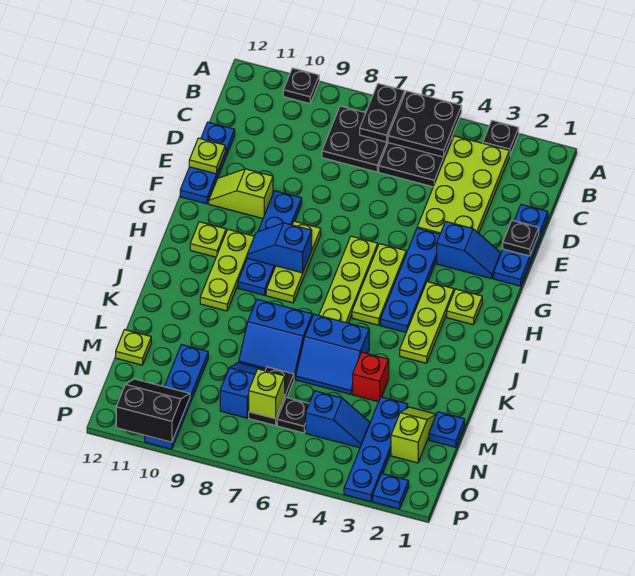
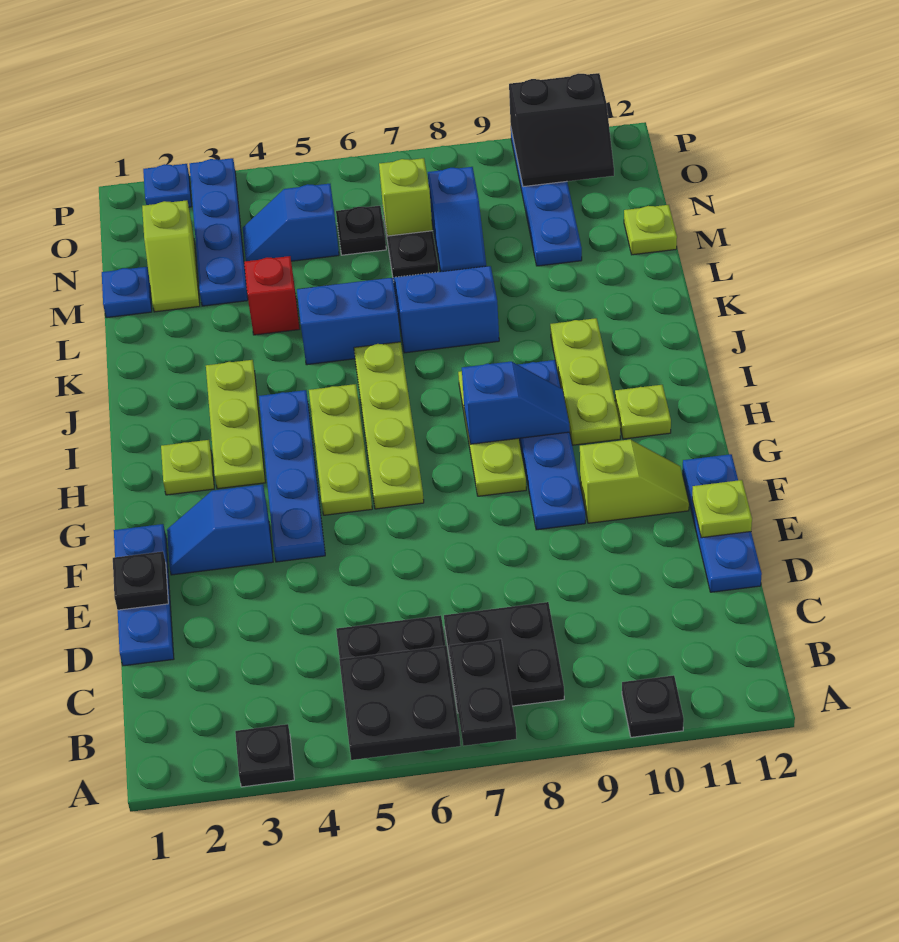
lime 2x4 plate [417,136,509,234] -> none

